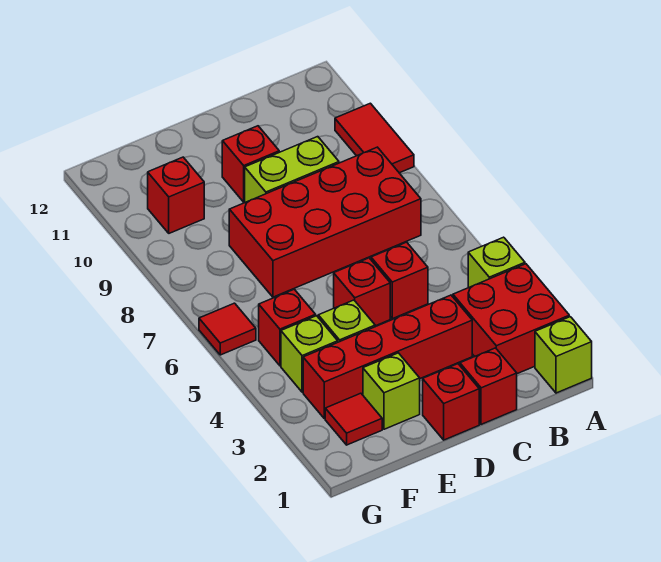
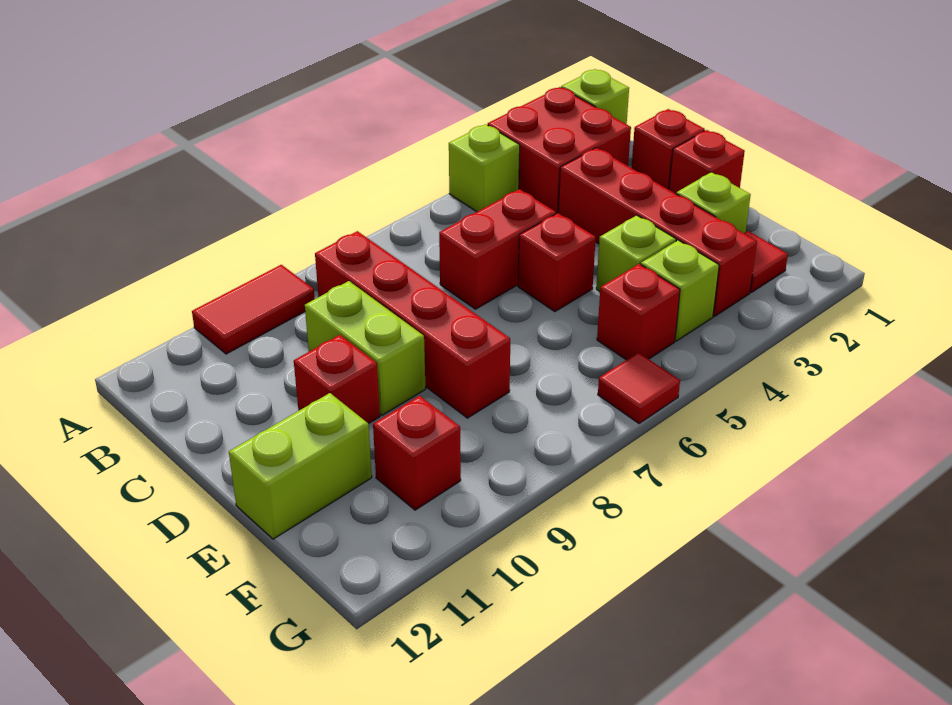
red 2x4 brick [229,147,421,297] -> red 1x4 brick [315,231,510,418]
red 1x1 brick [371,242,428,319] -> red 1x2 brick [439,189,556,309]
none -> lime 1x2 brick [229,393,372,539]

